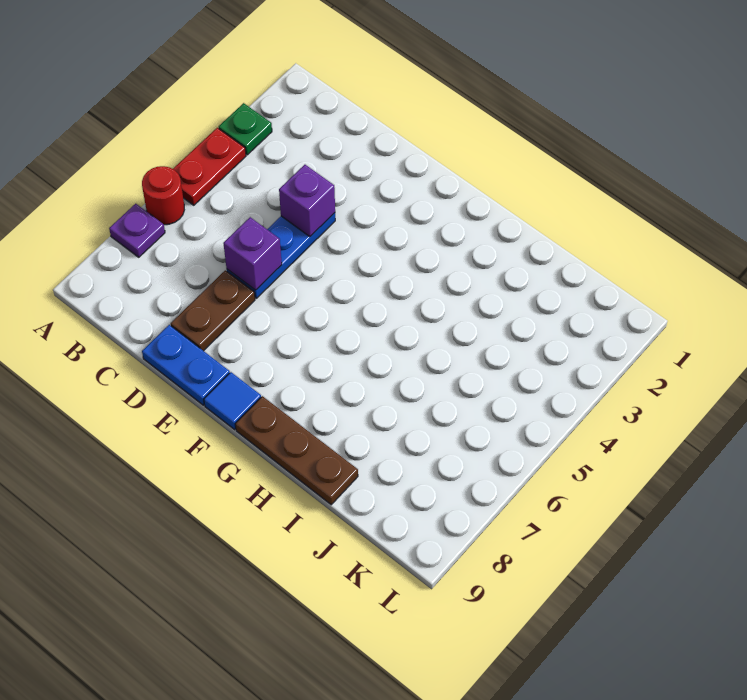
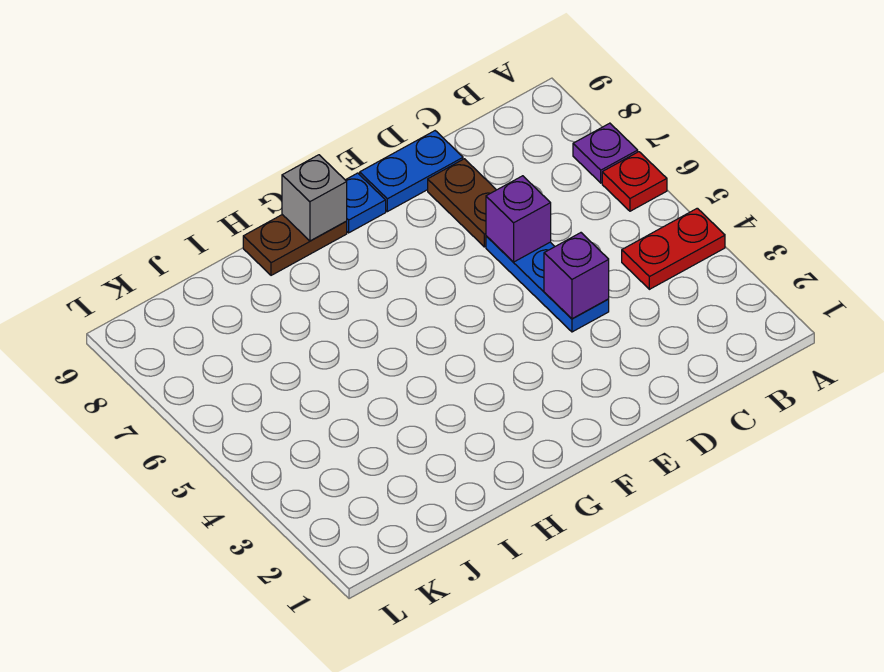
green 1x1 plate [219,103,272,155] -> none
red 1x2 plate [173,128,246,205] -> red 1x2 plate turned to [622,208,725,289]
red 1x1 round brick [142,166,184,225] -> red 1x1 plate [602,152,667,211]
blue 1x1 tile [204,372,261,430] -> blue 1x1 plate [346,173,386,233]
brown 1x3 plate [235,396,358,505] -> brown 1x2 plate [243,215,347,275]
none -> grey 1x1 brick [282,155,347,241]

